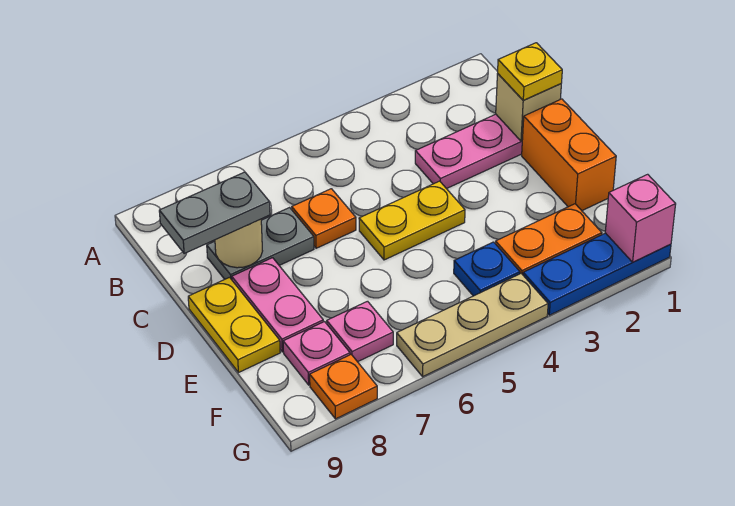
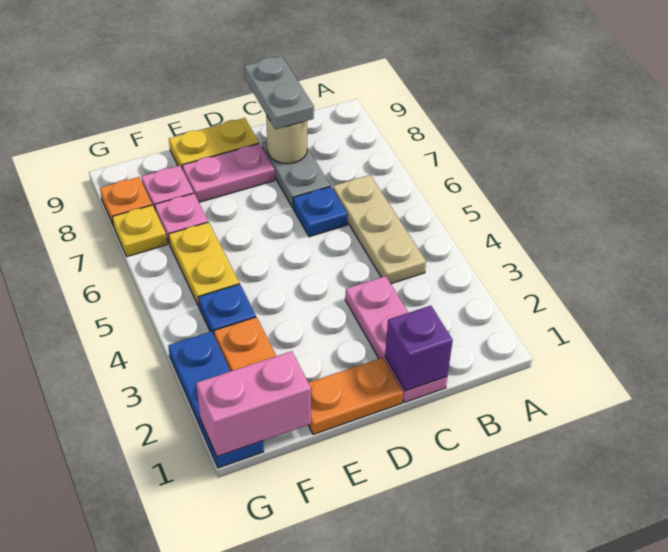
tan 1x1 brick [496,74,561,141] -> purple 1x1 brick [385,306,453,391]
yellow 1x1 plate [498,43,562,100] -> yellow 1x1 plate moved to [112,205,167,257]
orange 1x1 plate [292,189,356,248] -> blue 1x1 plate [293,186,348,237]
orange 1x2 brick [522,99,616,211] -> orange 1x2 plate [308,358,403,435]
yellow 1x2 plate [359,181,465,260] -> yellow 1x2 plate moved to [169,222,239,307]
pink 1x1 brick [605,174,676,262] -> pink 1x2 brick [196,351,311,456]
tan 1x3 plate [397,273,548,376] -> tan 1x3 plate moved to [333,175,426,284]

